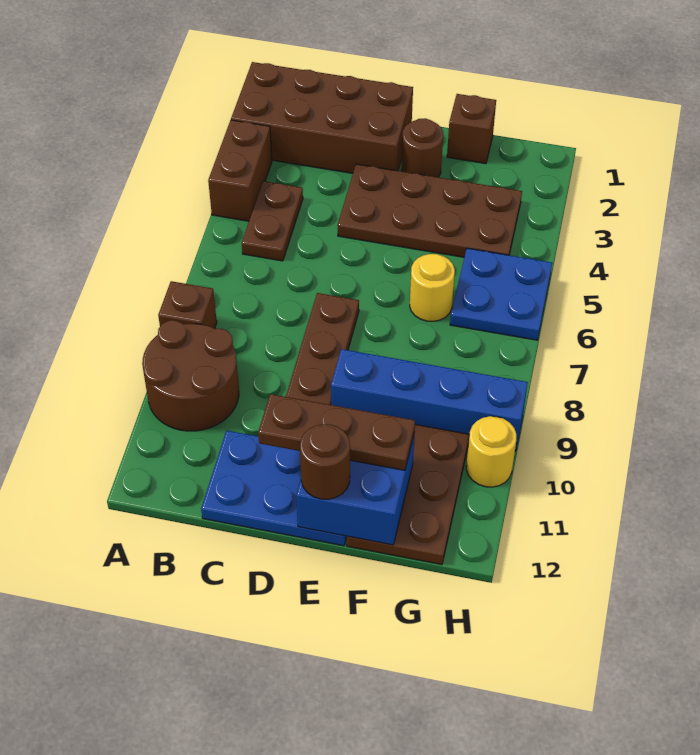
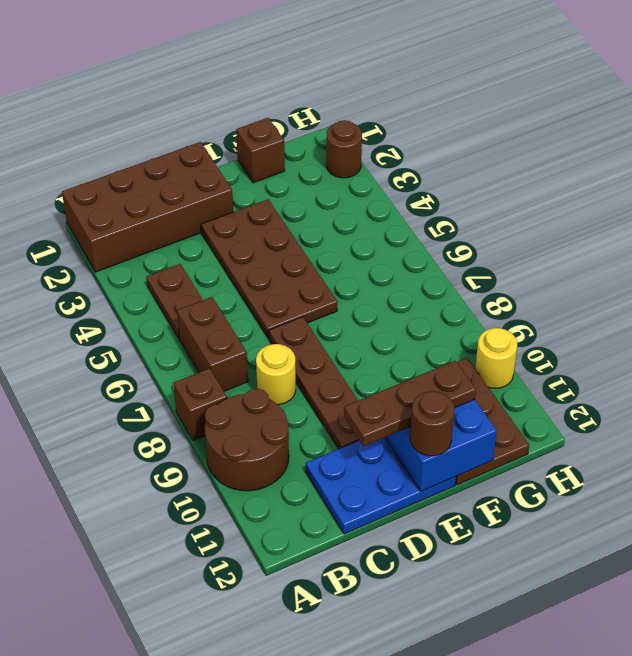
brown 1x2 brick [208,120,272,221] -> brown 1x2 brick moved to [177,297,248,391]
brown 2x4 plate [337,164,522,257] -> brown 2x4 plate turned to [201,199,338,338]
brown 1x1 round brick [401,118,443,177] -> brown 1x1 round brick moved to [326,120,362,178]
blue 1x4 brick [331,349,528,451] -> none
yellow 1x1 round brick [410,254,455,321] -> yellow 1x1 round brick moved to [256,344,296,405]
blue 2x2 plate [450,248,552,340] -> none

